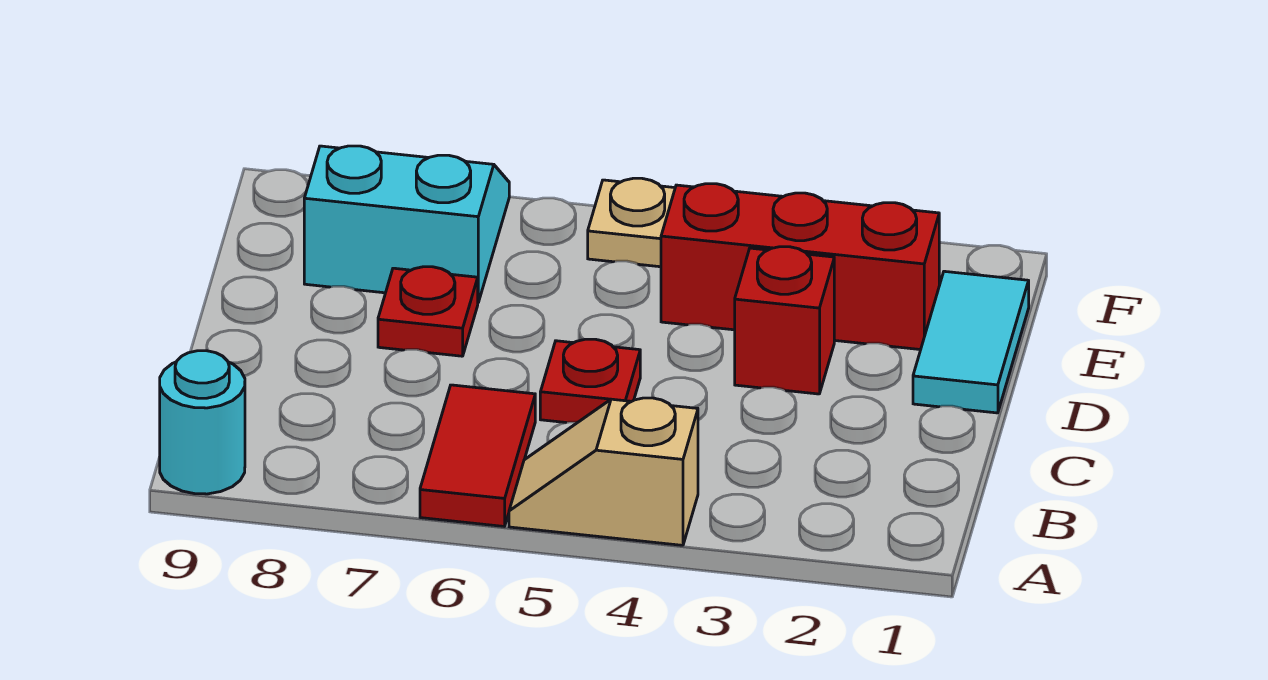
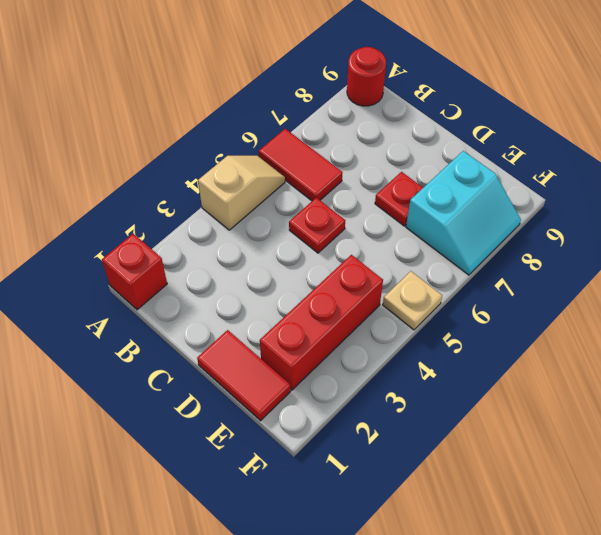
cyan 1x1 round brick [160,351,245,494] -> red 1x1 round brick [347,47,386,106]
cyan 1x2 tile [913,271,1029,413] -> red 1x2 tile [197,330,291,421]
red 1x1 brick [735,247,834,394] -> red 1x1 brick moved to [102,234,167,310]

